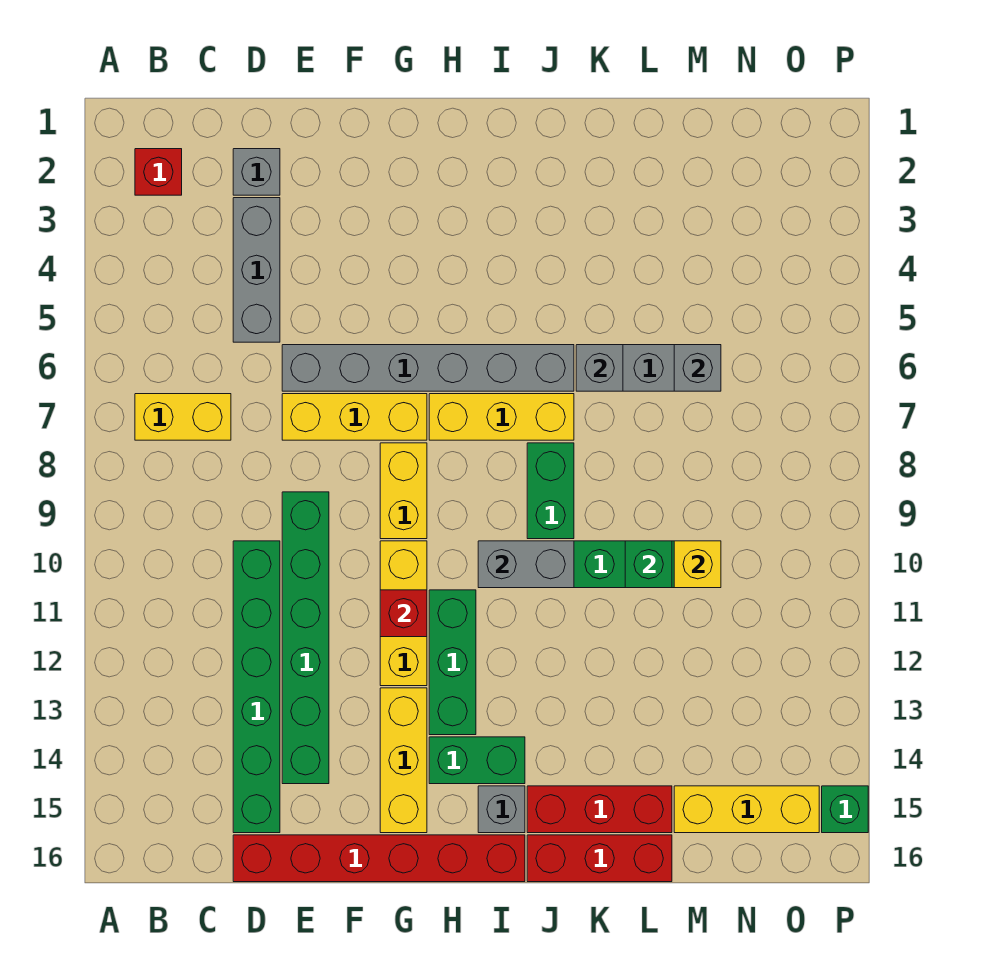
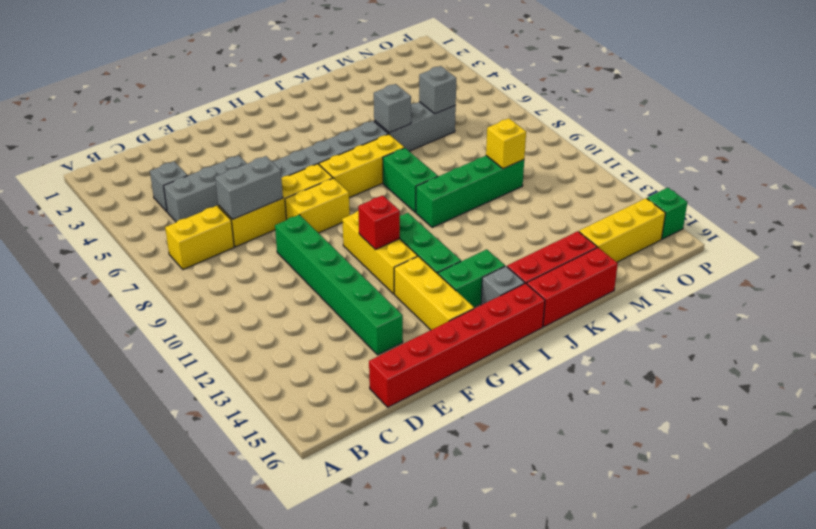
red 1x1 brick [135,149,182,195] -> none
grey 1x1 brick [233,149,280,195] -> grey 1x1 brick moved to [150,161,188,211]
grey 1x3 brick [233,198,280,342] -> grey 1x3 brick turned to [164,155,247,222]
green 1x6 brick [233,541,280,833] -> none
yellow 1x3 brick [282,394,427,440] -> yellow 1x4 brick [218,164,333,247]
yellow 1x2 brick [380,443,427,539] -> yellow 1x2 brick turned to [285,178,350,233]
grey 1x2 brick [478,541,574,588] -> grey 1x2 brick moved to [215,156,283,219]
green 1x1 brick [625,541,672,588] -> none

